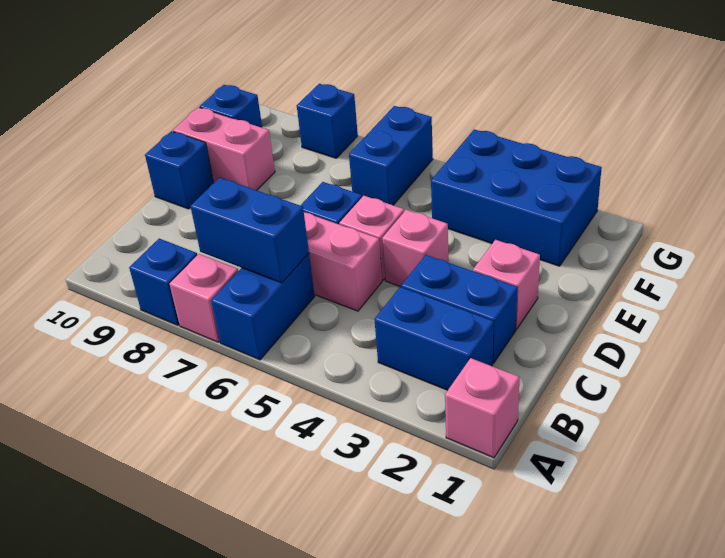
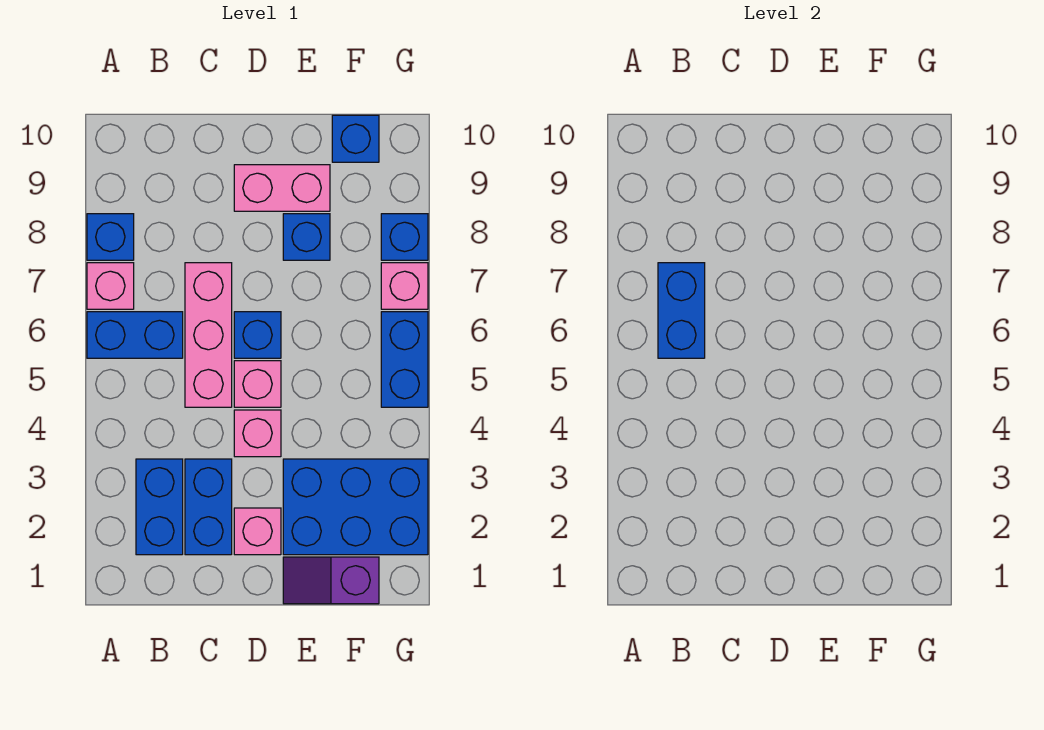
pink 1x1 brick [445,358,520,458] -> pink 1x1 brick moved to [381,263,428,309]
blue 1x1 brick [145,131,214,209] -> blue 1x1 brick moved to [283,214,330,260]
none -> purple 1x2 slope [283,557,379,604]
pink 1x2 brick [173,107,275,190] -> pink 1x2 brick turned to [234,165,330,211]
blue 2x3 brick [431,129,602,266] -> blue 2x3 brick turned to [283,459,428,555]
blue 1x2 brick [349,106,433,205] -> blue 1x2 brick turned to [381,312,428,407]

